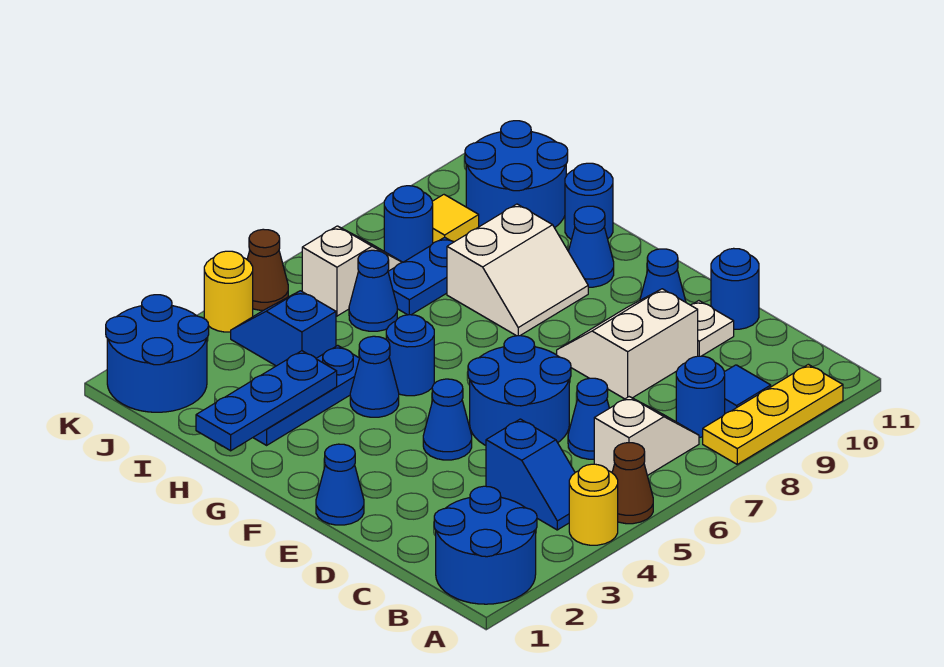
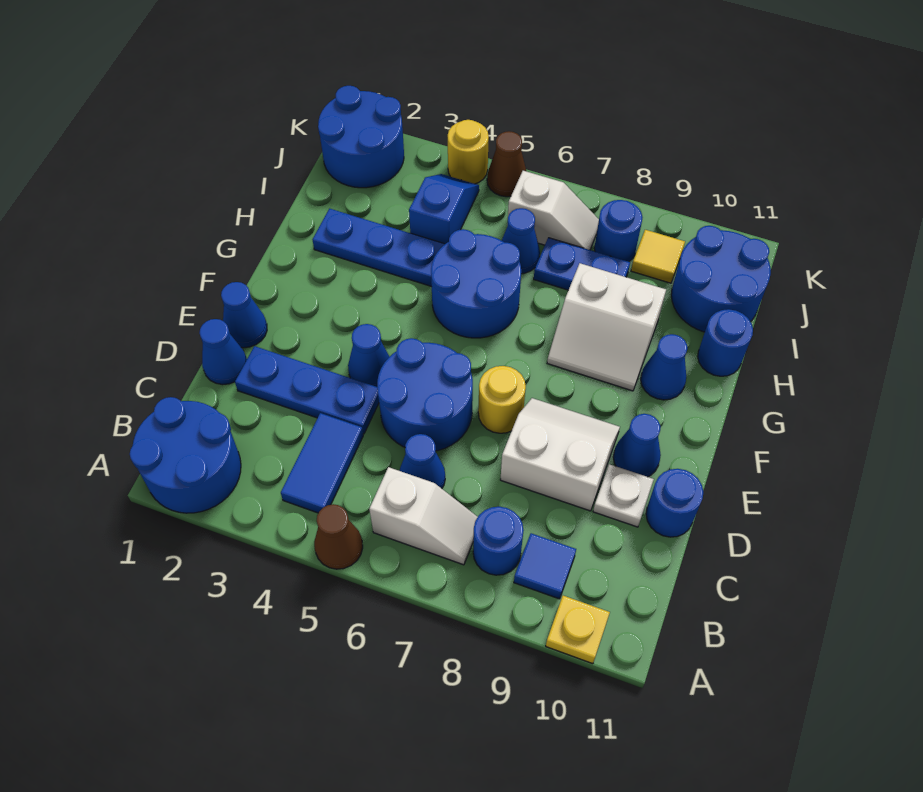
yellow 1x1 round brick [569,464,618,545] -> yellow 1x1 round brick moved to [478,366,526,433]
yellow 1x3 plate [703,364,843,464] -> yellow 1x1 plate [546,596,610,664]
blue 1x2 slope [486,419,575,530] -> blue 1x2 tile [281,413,363,513]
blue 1x1 cone [350,336,399,417] -> blue 1x1 cone moved to [200,319,247,385]
blue 1x1 round brick [386,315,434,396] -> blue 2x2 round brick [431,229,521,338]
blue 1x3 plate [196,351,337,451] -> blue 1x3 plate moved to [235,346,379,434]

